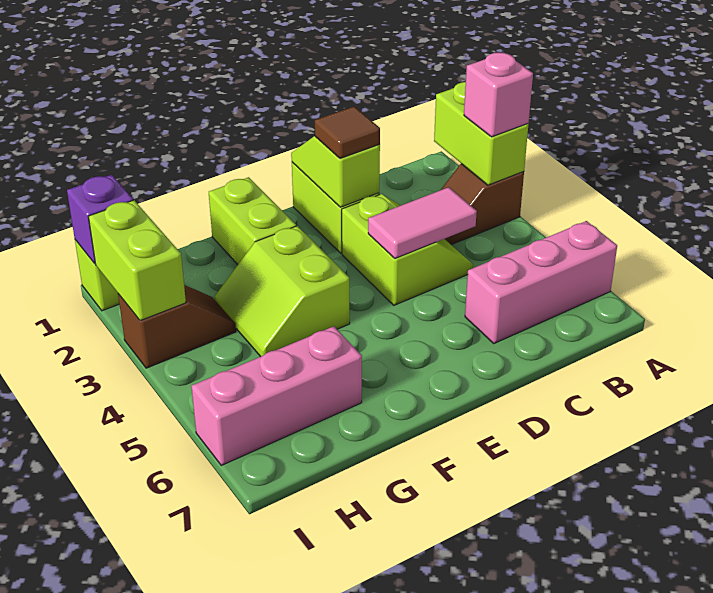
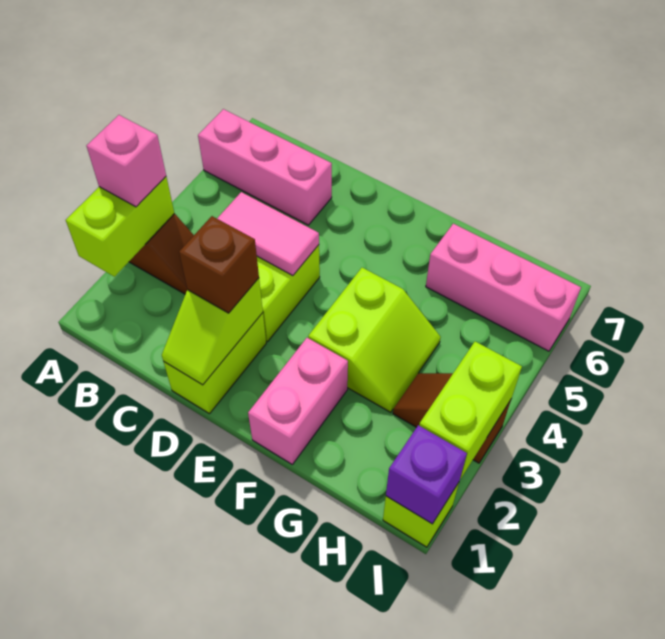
brown 1x1 tile [315,106,380,158] -> brown 1x1 brick [179,216,259,313]
lime 1x2 brick [209,177,296,265] -> pink 1x2 brick [248,338,348,464]

